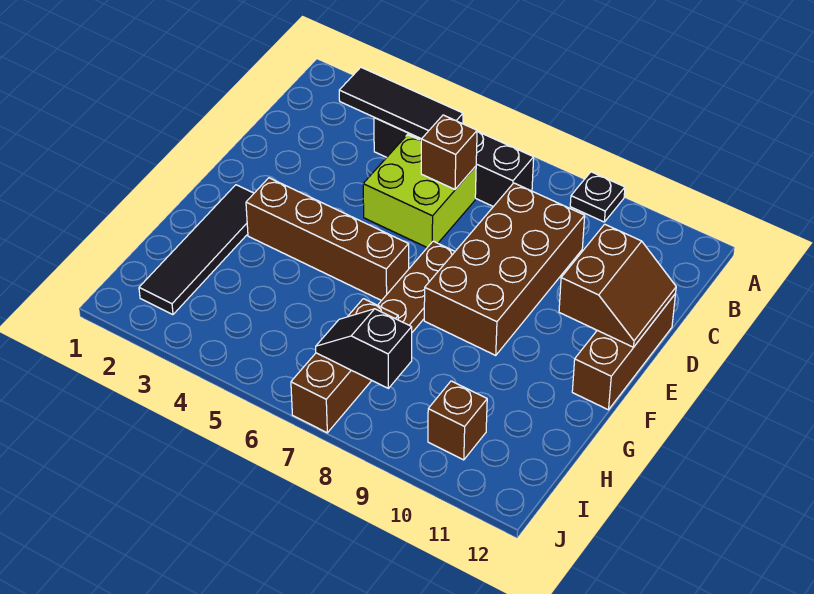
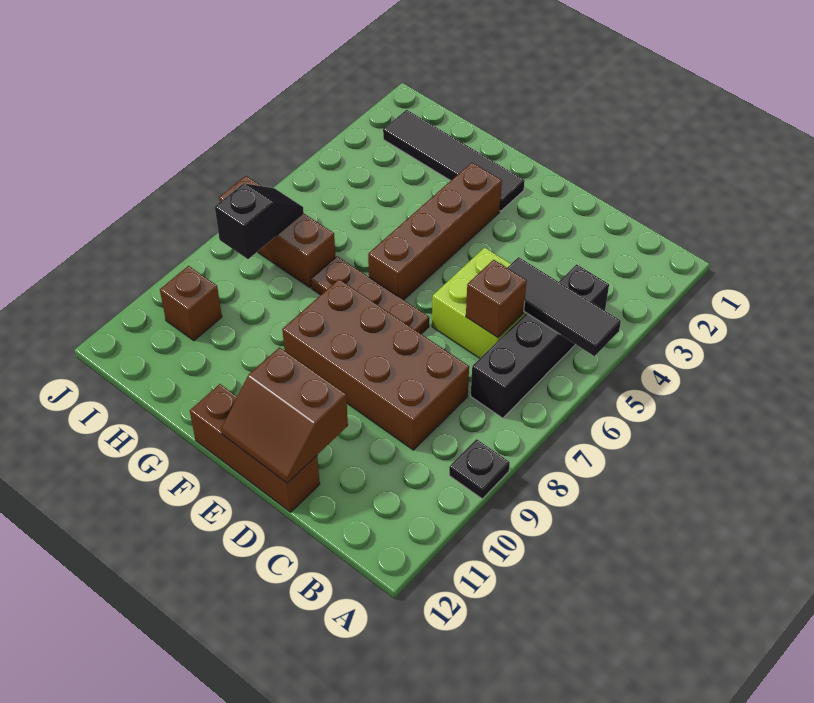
black 1x3 tile [339,67,463,139] -> black 1x3 tile turned to [507,257,621,356]

